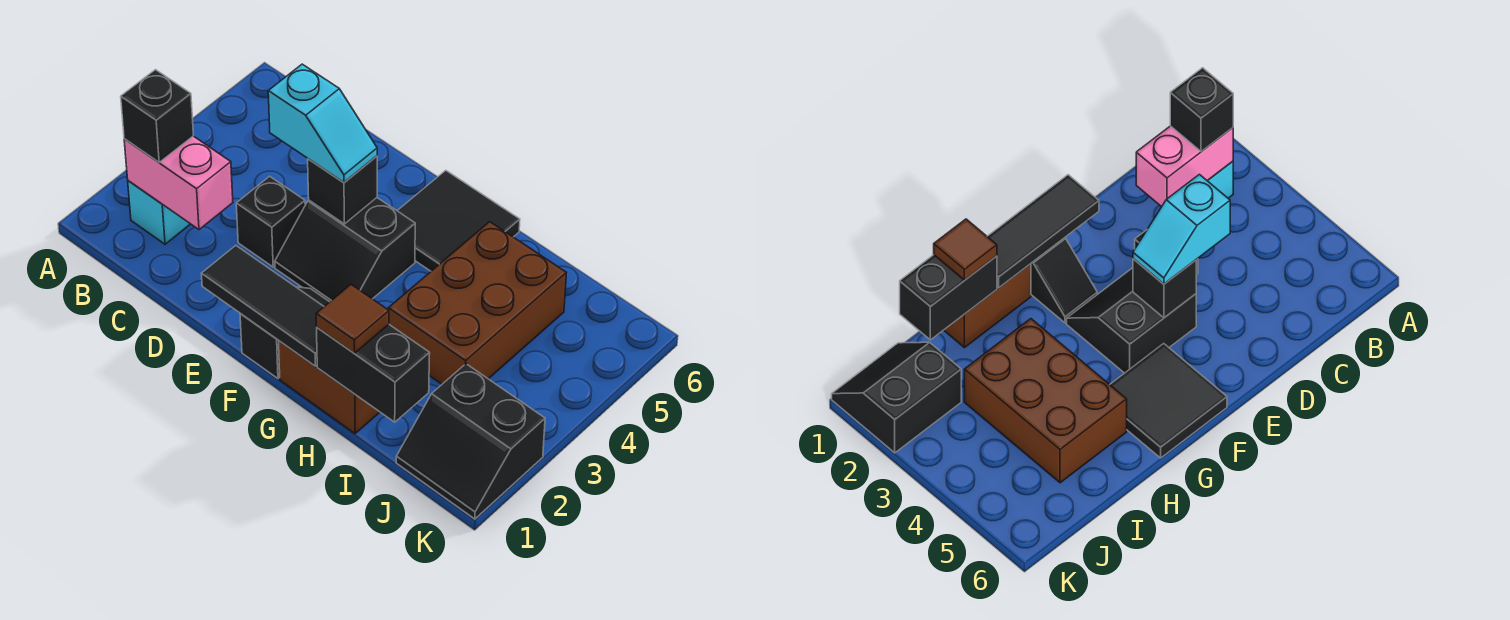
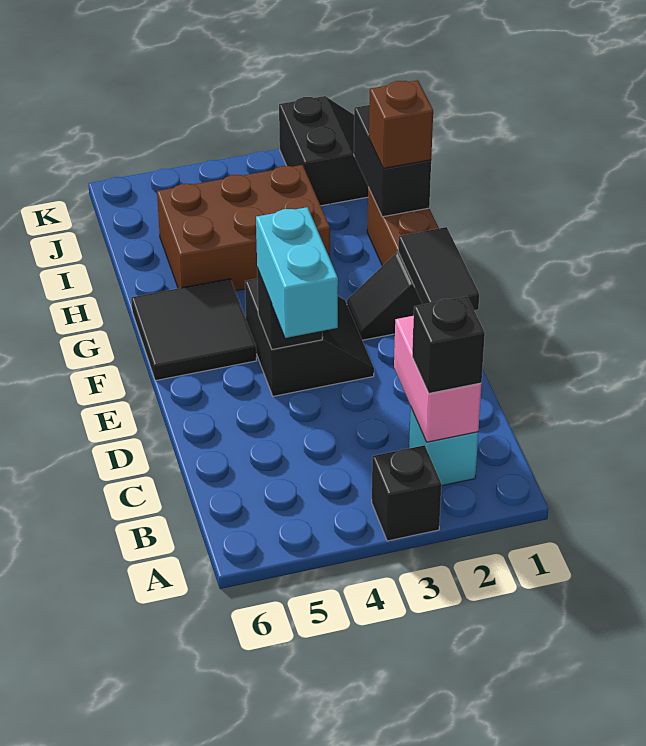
black 1x1 brick [236,176,305,267] -> black 1x1 brick moved to [372,445,441,541]
cyan 1x2 slope [268,64,377,183] -> cyan 1x2 brick [256,207,338,338]
black 1x3 tile [201,246,324,366] -> black 1x2 tile [398,227,479,310]
brown 1x1 tile [316,285,389,353] -> brown 1x1 brick [369,80,433,168]

